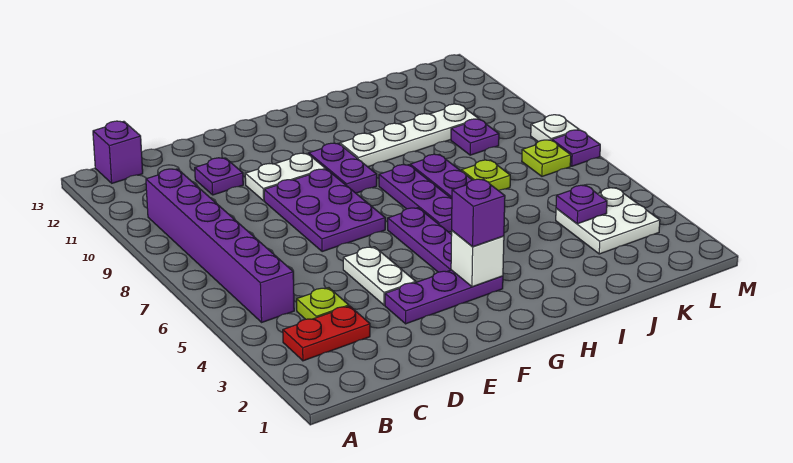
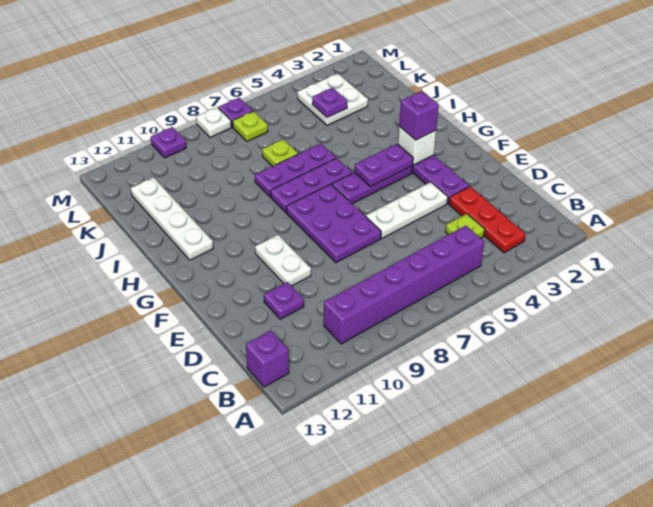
red 1x2 plate [283,306,370,361] -> red 1x3 plate [449,187,526,253]
white 1x2 plate [343,247,416,305] -> white 1x3 plate [366,182,448,238]
purple 2x3 plate [264,169,385,252] -> purple 2x3 plate turned to [286,184,381,263]
purple 1x2 plate [309,143,377,193] -> purple 1x2 plate moved to [354,144,413,187]
white 1x4 plate [340,104,478,167] -> white 1x4 plate moved to [131,177,213,260]
purple 1x1 plate [451,119,499,155] -> purple 1x1 plate moved to [151,127,186,158]

